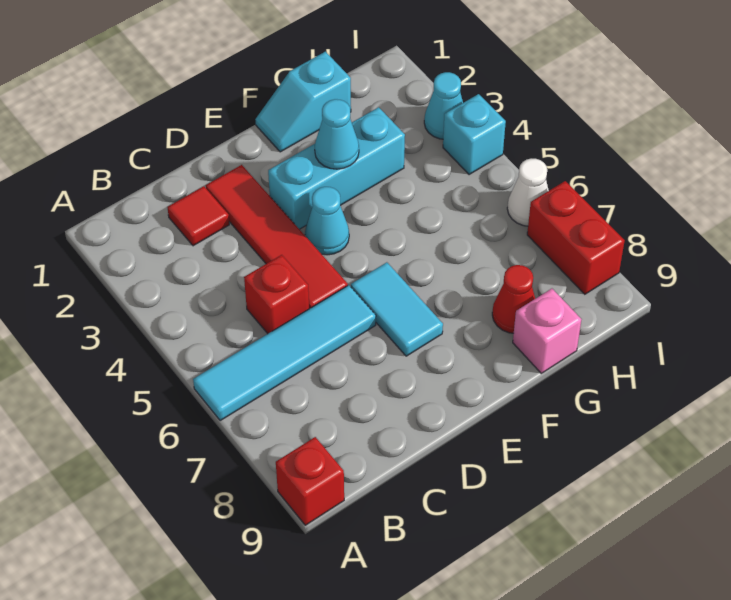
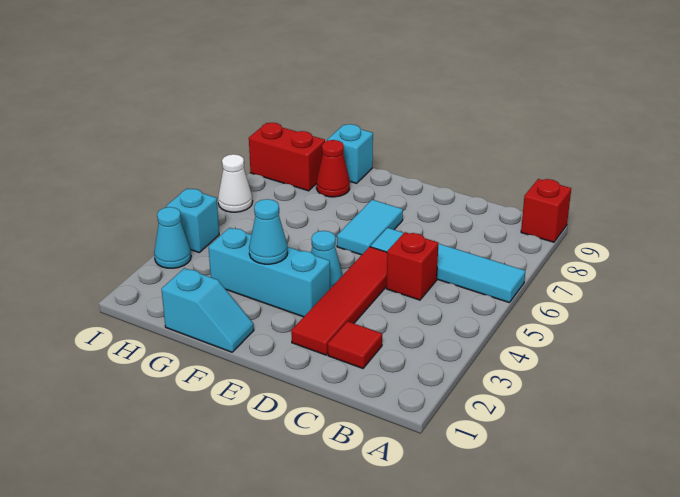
pink 1x1 brick [513,289,581,373] -> cyan 1x1 brick [327,124,373,183]
red 1x2 brick [527,181,625,294] -> red 1x2 brick turned to [249,123,325,191]

